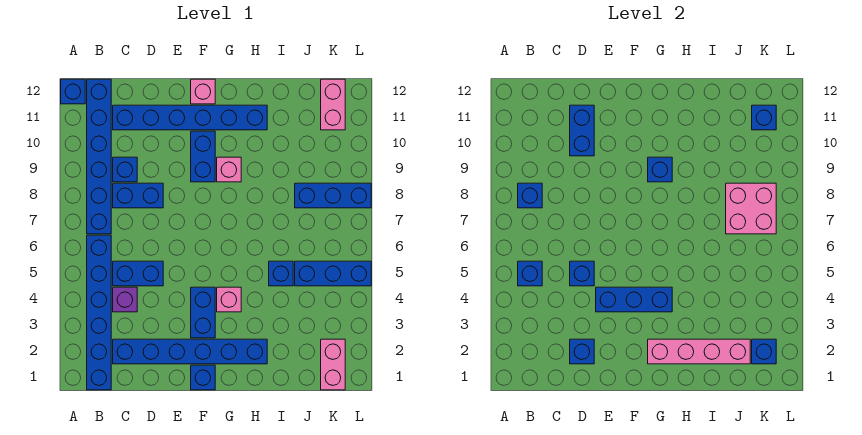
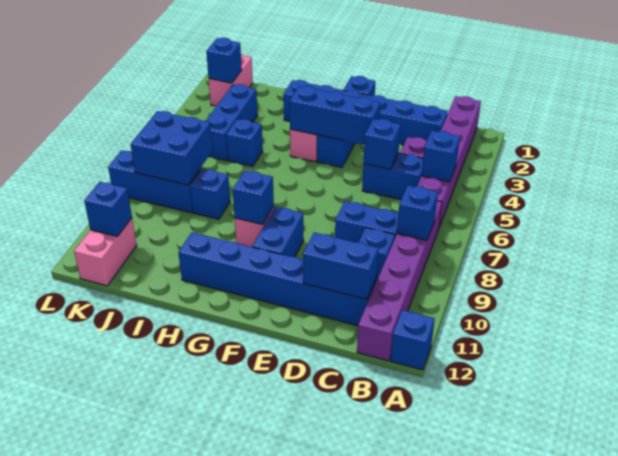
blue 1x6 brick [87,235,111,390] -> purple 1x6 brick [417,96,481,227]
blue 1x6 brick [87,79,111,234] -> purple 1x6 brick [357,201,442,361]
blue 1x1 brick [570,339,594,364] -> blue 1x1 brick moved to [190,169,230,219]
blue 1x2 brick [570,105,594,156] -> blue 1x2 brick turned to [303,233,378,299]
pink 1x1 brick [191,79,215,104] -> none
pink 1x4 brick [648,339,750,364] -> none
blue 1x3 brick [295,261,371,286] -> blue 1x3 brick turned to [206,84,258,161]
pink 2x2 brick [726,183,776,234] -> blue 2x2 brick [131,111,213,185]

